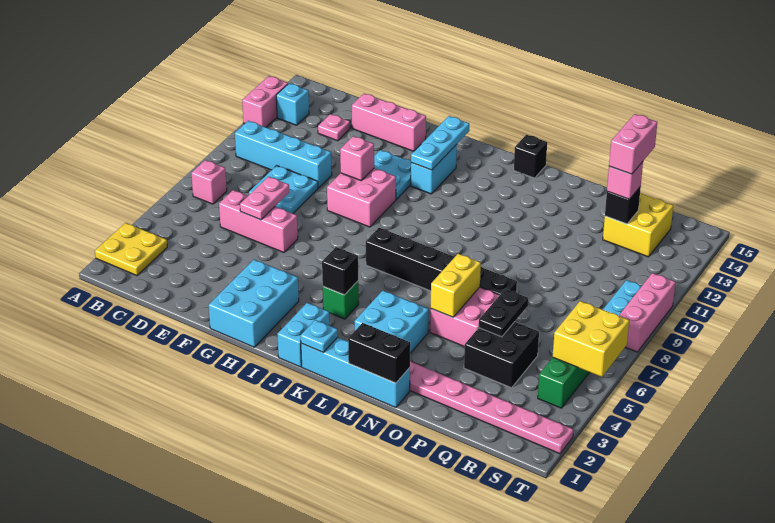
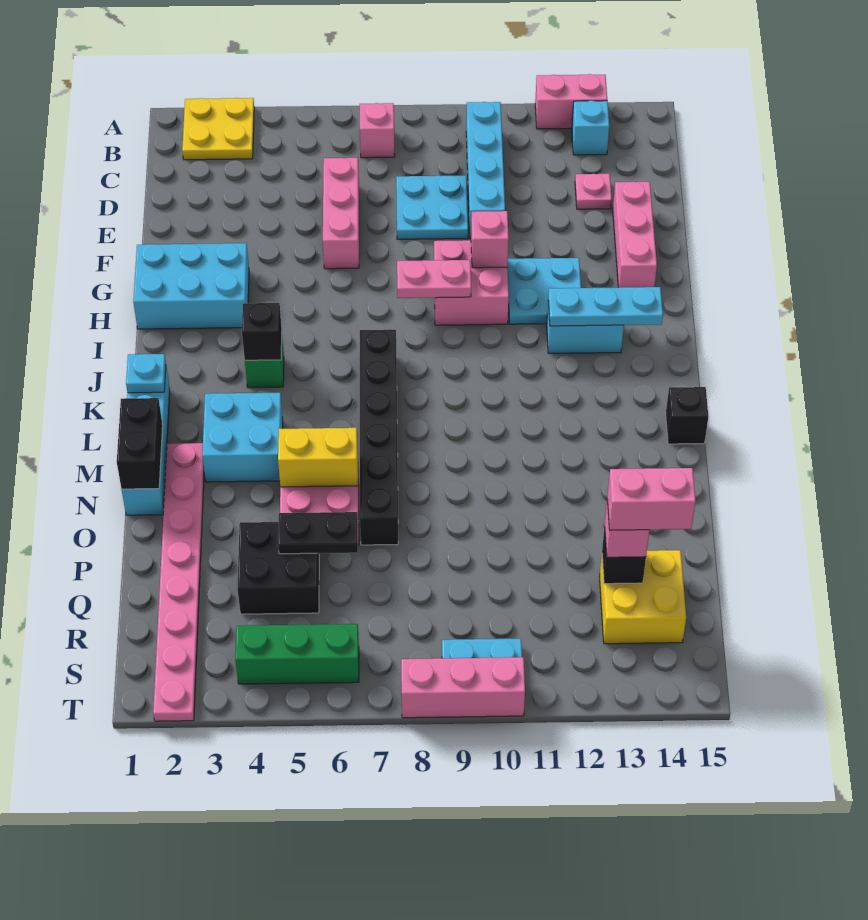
pink 1x2 plate [240,177,289,220] -> pink 1x2 plate moved to [397,260,471,298]
cyan 1x2 brick [277,303,330,367] -> none
yellow 2x2 brick [553,301,629,377] -> none

